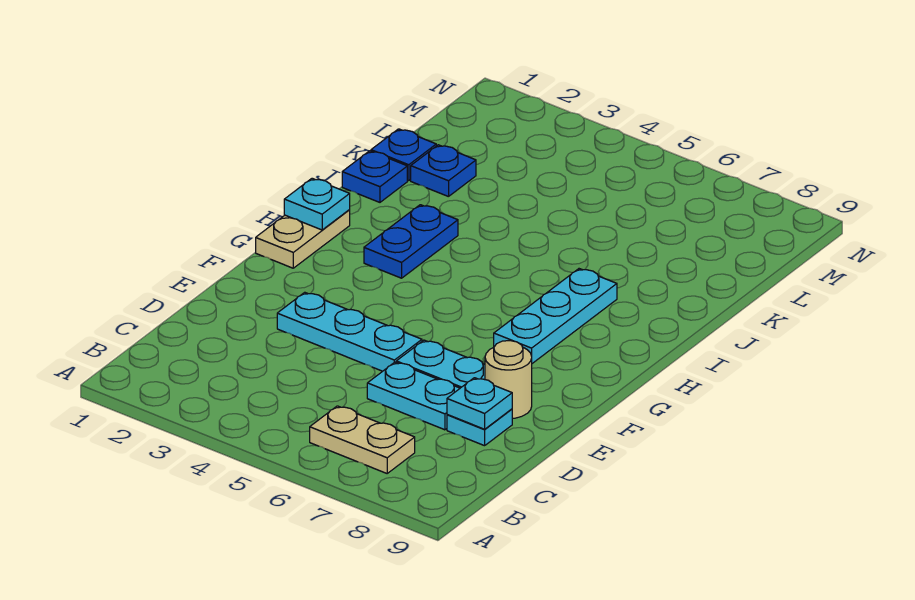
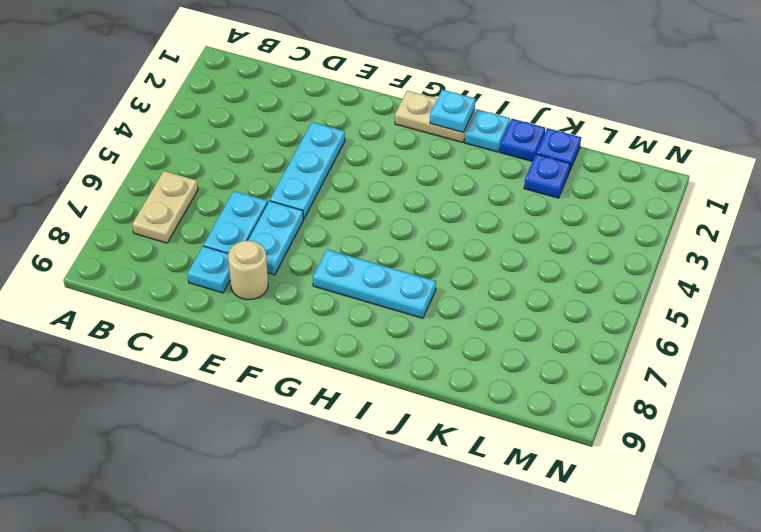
cyan 1x1 plate [447,378,512,429] -> cyan 1x1 plate moved to [465,109,510,152]
blue 1x2 plate [364,205,458,278] -> none

